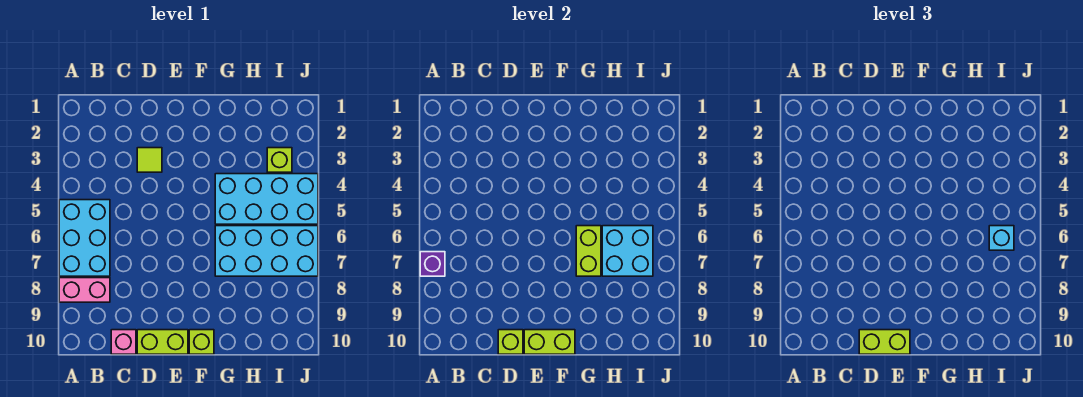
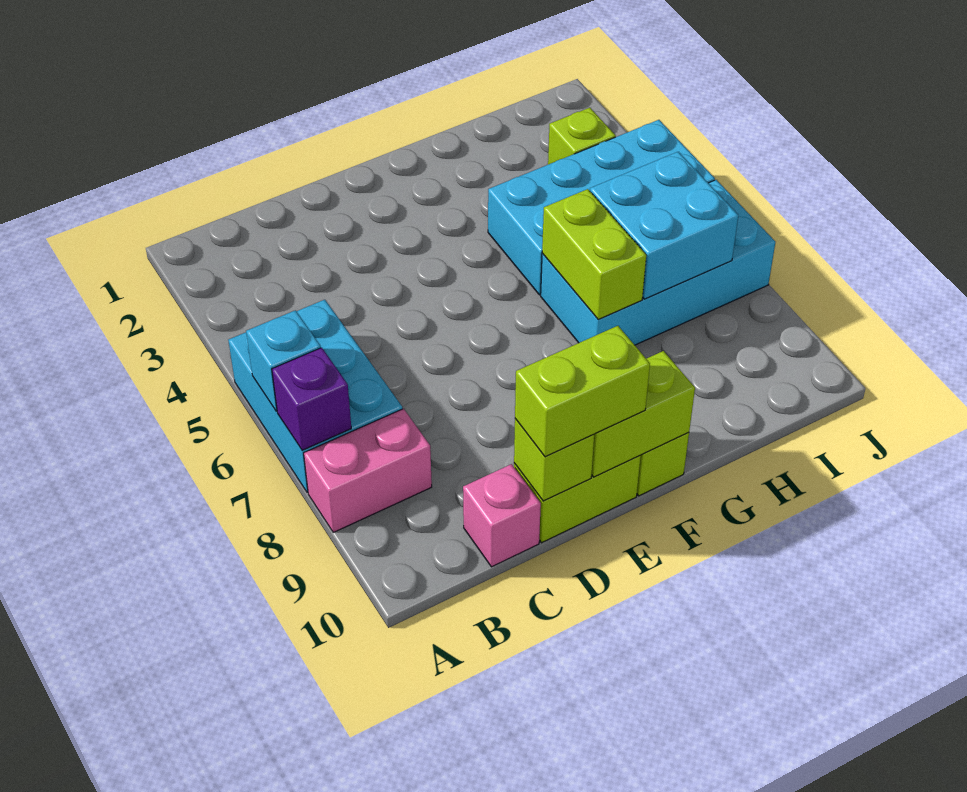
lime 1x1 tile [137,148,162,172] -> none
cyan 1x1 brick [989,226,1014,250] -> cyan 1x1 brick moved to [246,310,321,411]

